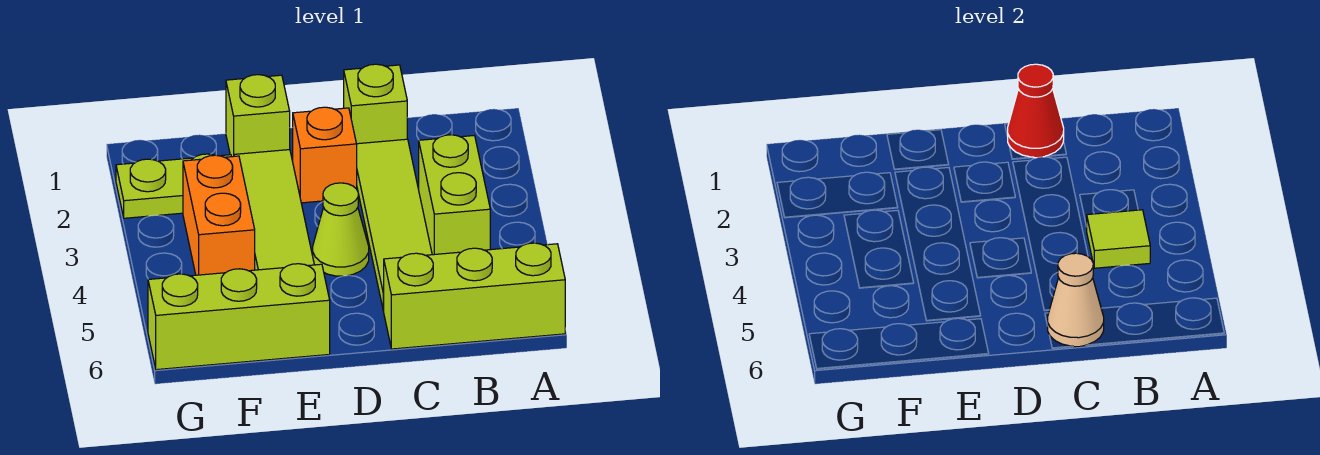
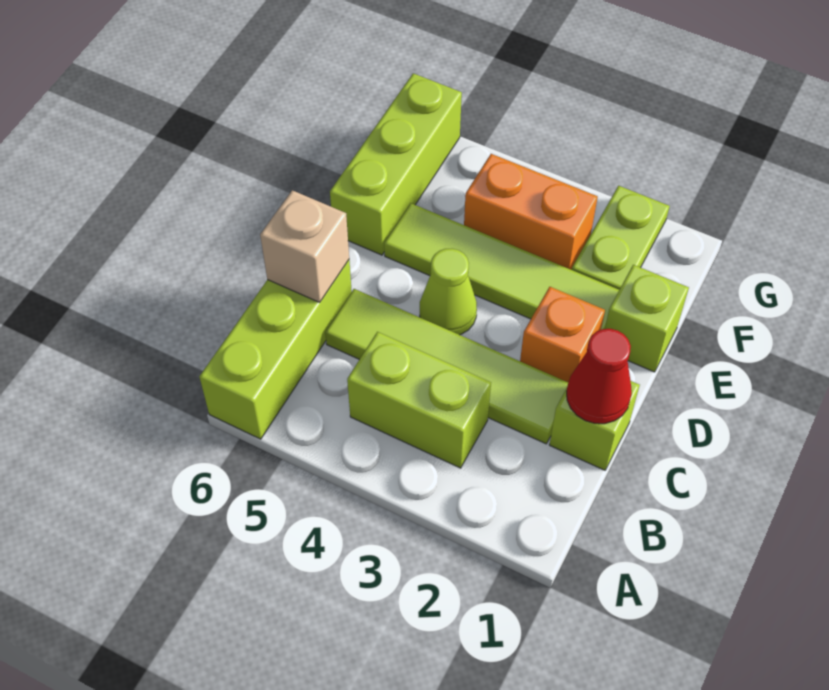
lime 1x1 tile [1086,210,1150,268] -> none
tan 1x1 cone [1047,253,1104,347] -> tan 1x1 brick [260,190,349,302]

